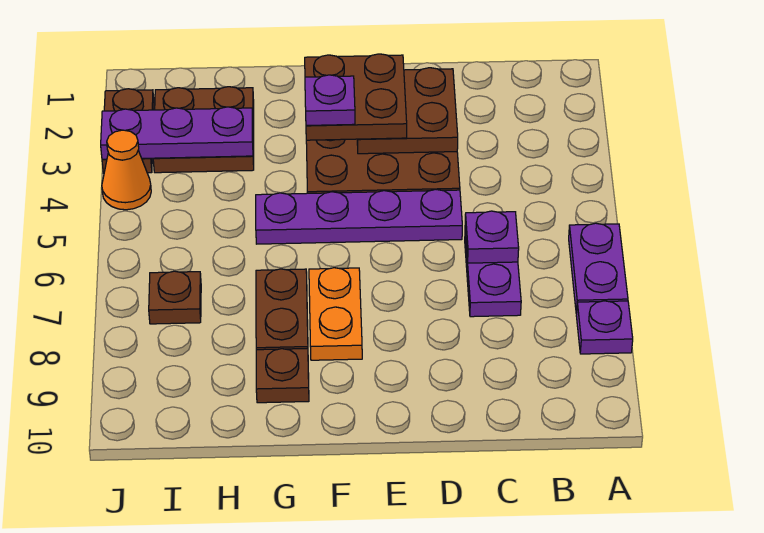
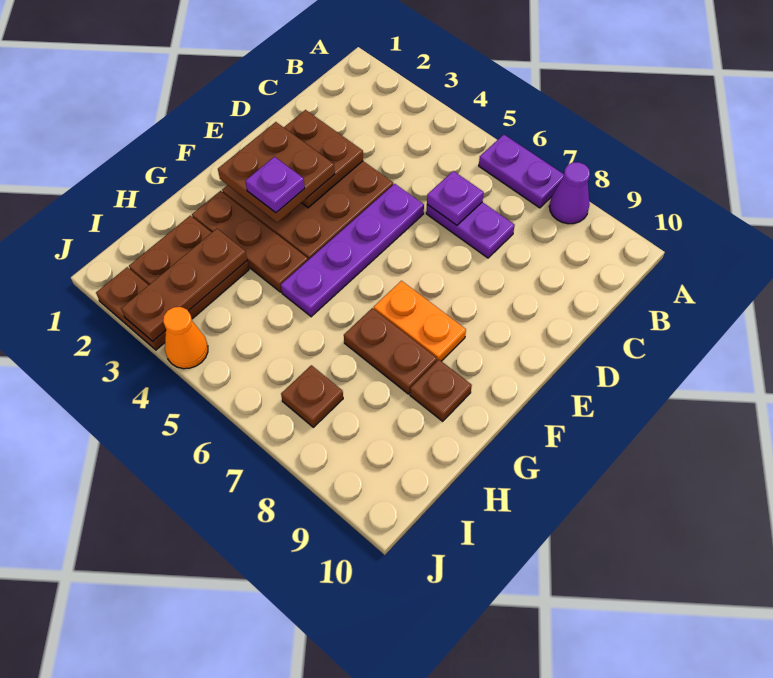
purple 1x1 plate [576,301,633,354] -> purple 1x1 cone [549,162,590,224]
none -> brown 1x3 plate [192,191,308,292]
purple 1x3 plate [101,107,253,159] -> brown 1x3 plate [121,229,247,341]

